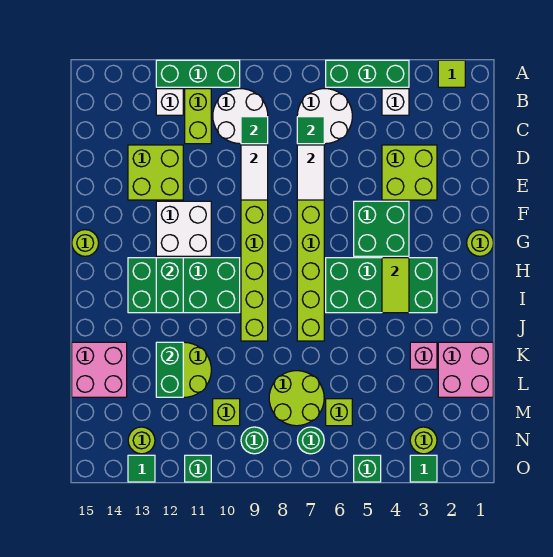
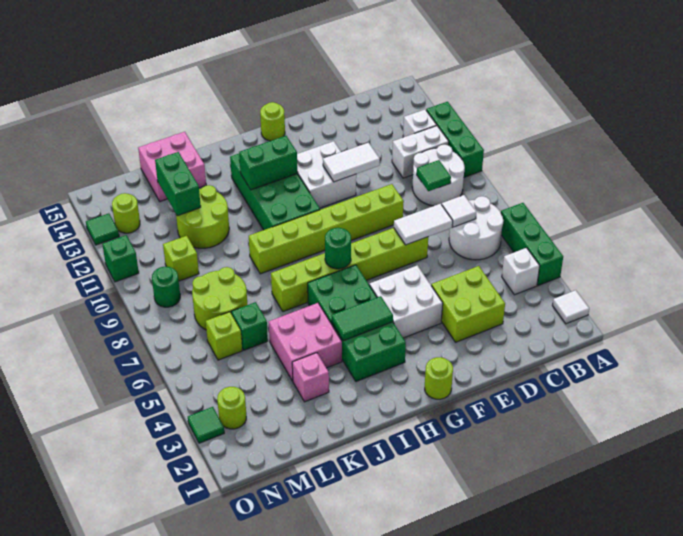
lime 1x1 tile [438,60,465,87] -> white 1x1 tile [552,290,589,324]
lime 1x2 brick [185,89,211,144] -> white 1x2 brick [392,126,449,178]
green 1x1 tile [297,117,324,144] -> white 1x1 tile [442,195,476,227]
white 1x2 tile [241,145,268,200] -> white 1x2 tile moved to [323,143,380,182]
lime 2x2 brick [128,145,183,200] -> none
green 2x2 brick [354,201,409,256] -> white 2x2 brick [369,265,443,338]
lime 1x2 tile [382,258,409,313] -> green 1x2 tile [332,296,393,341]
pink 2x2 brick [438,342,493,397] -> pink 2x2 brick moved to [269,303,342,381]
green 1x2 brick [156,342,183,397] -> green 1x2 brick turned to [155,152,201,216]
green 1x1 round brick [297,427,324,454] -> green 1x1 round brick moved to [325,228,351,269]
green 1x1 brick [354,455,381,482] -> green 1x1 brick moved to [231,302,268,350]

